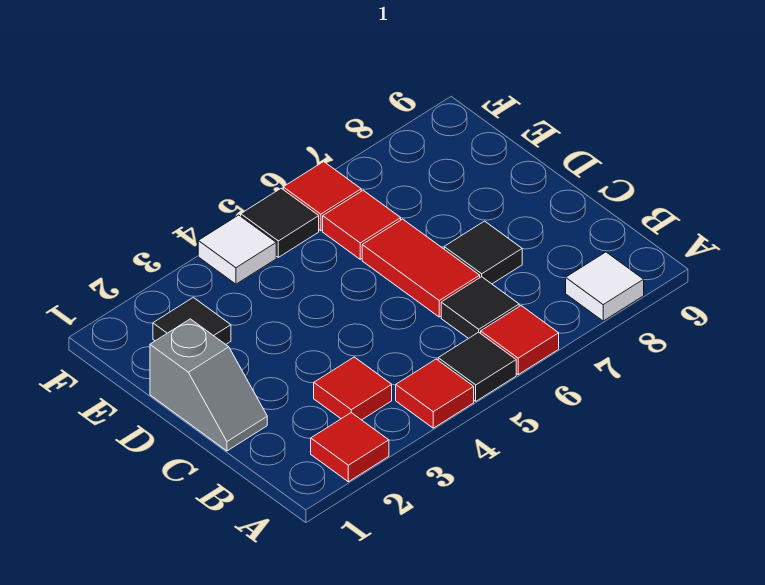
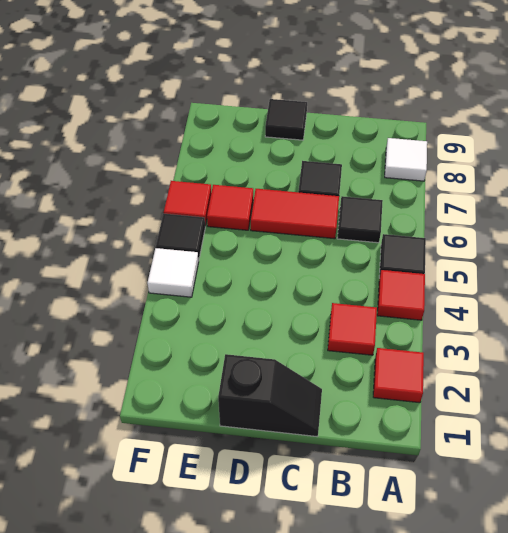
red 1x1 tile [481,306,559,374] -> none
grey 1x2 slope [150,319,267,451] -> black 1x2 slope [218,354,322,437]
black 1x1 tile [153,297,231,344] -> black 1x1 tile moved to [265,99,307,140]

